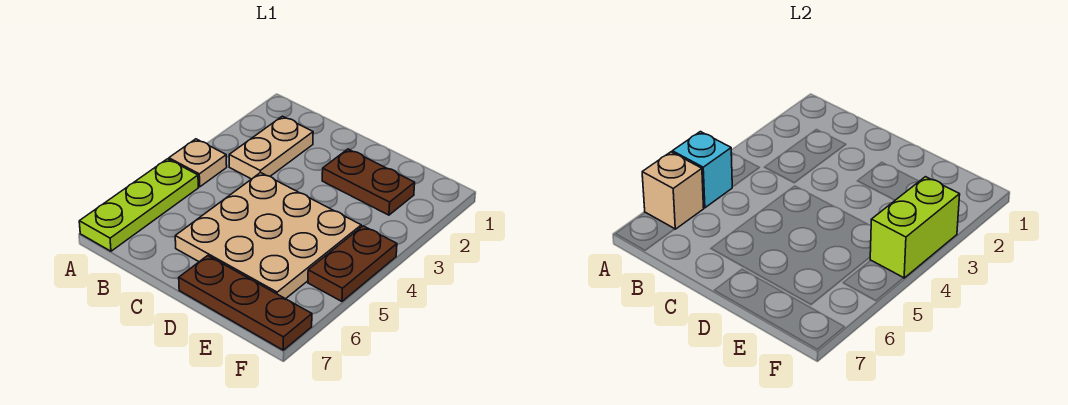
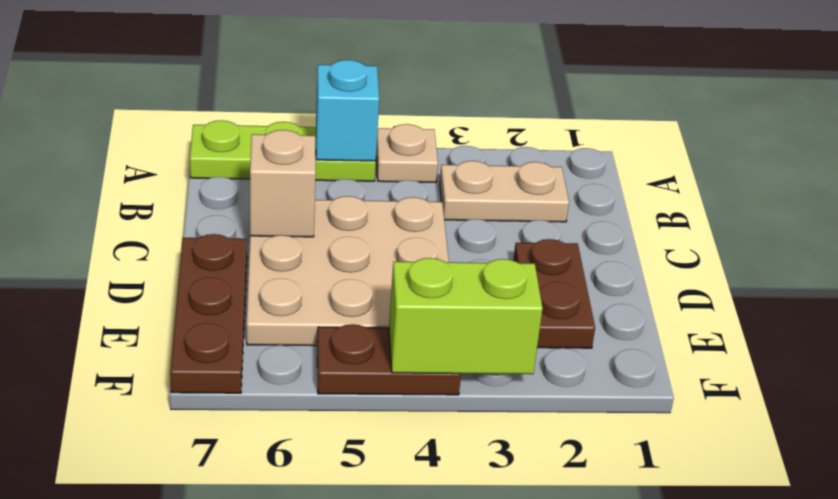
tan 1x1 brick [642,152,704,229] -> tan 1x1 brick moved to [250,130,316,237]

